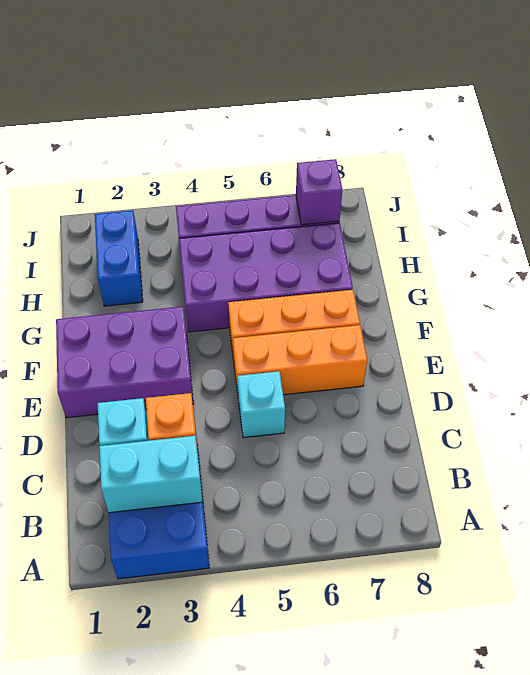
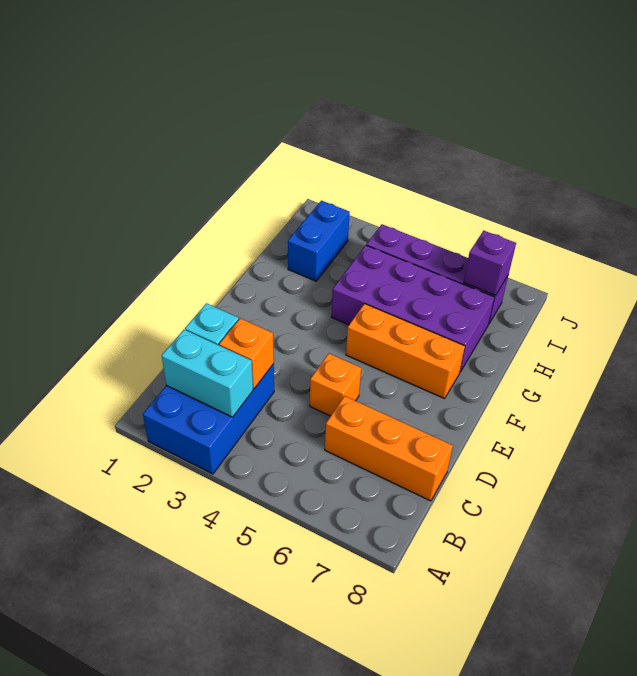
cyan 1x1 brick [237,371,285,438] -> orange 1x1 brick [310,354,361,416]
purple 2x3 brick [56,307,193,418] -> none
orange 1x3 brick [233,325,367,395] -> orange 1x3 brick moved to [325,396,453,501]

